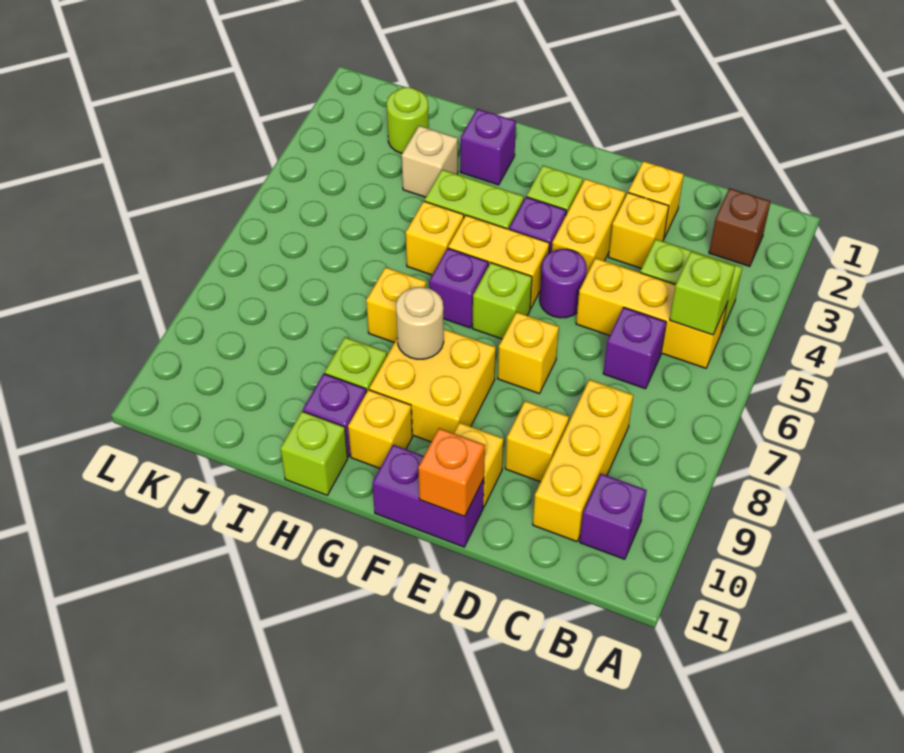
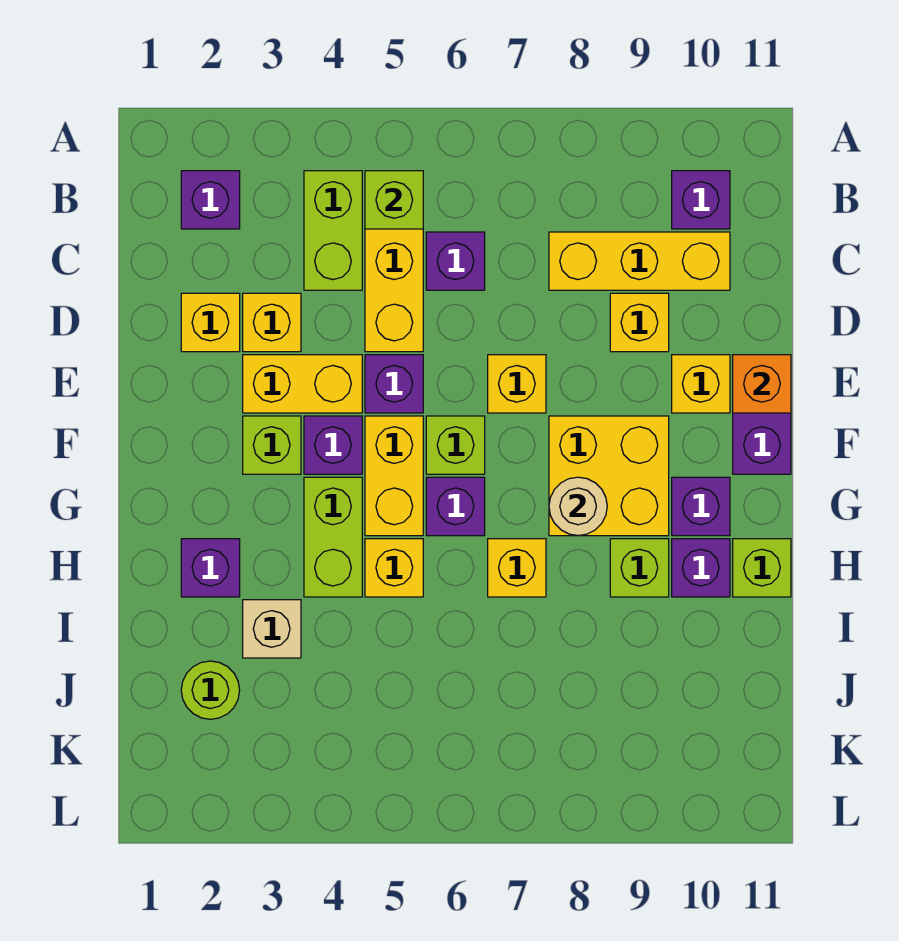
brown 1x1 brick [709,188,771,267] -> purple 1x1 brick [181,171,240,229]
purple 1x1 round brick [540,249,587,318] -> purple 1x1 brick [365,355,423,413]
yellow 1x1 brick [348,390,412,468] -> purple 1x1 brick [672,477,730,536]

